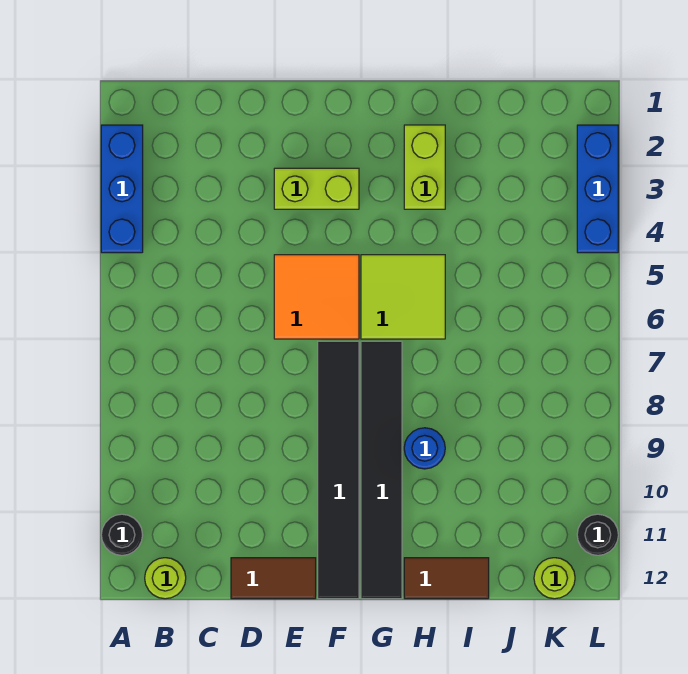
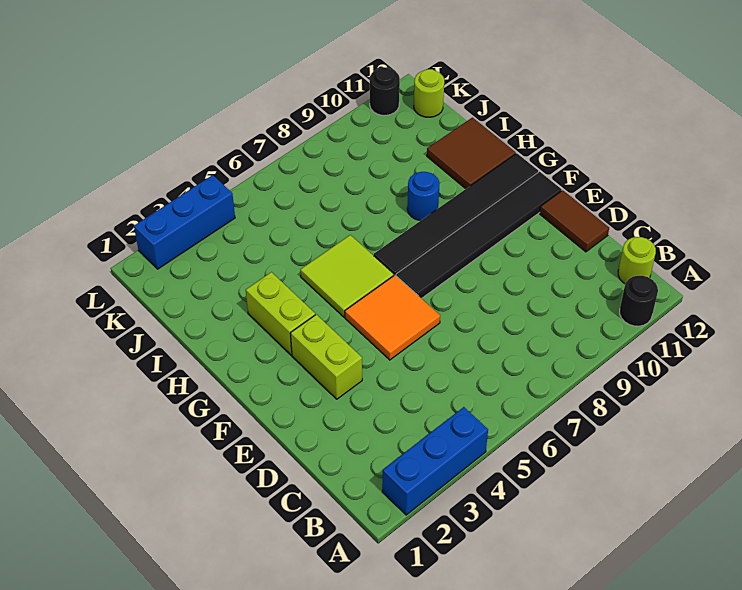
lime 1x2 brick [404,125,445,209] -> lime 1x2 brick turned to [246,272,315,355]
brown 1x2 tile [404,558,489,599] -> brown 2x2 tile [427,118,516,189]

